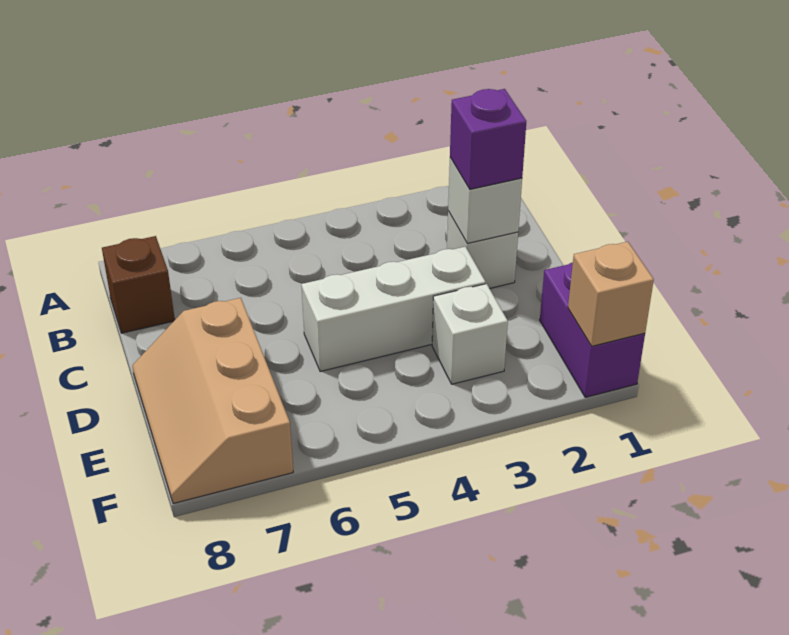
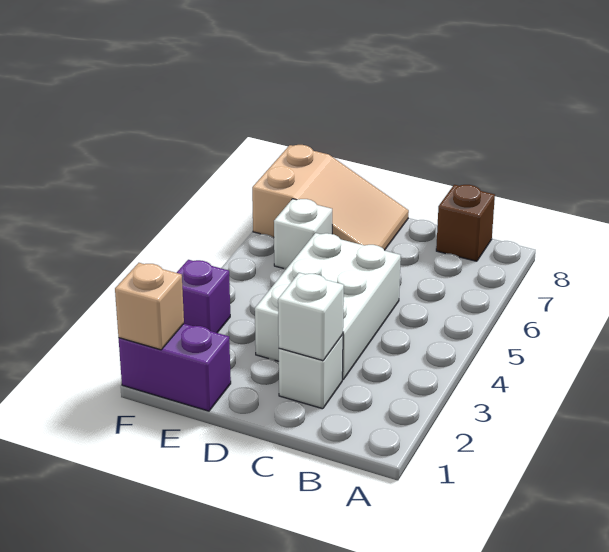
purple 1x1 brick [450,89,526,189] -> purple 1x1 brick moved to [177,260,230,333]
white 1x3 brick [301,247,486,372] -> white 2x3 brick [255,233,401,380]
tan 2x3 slope [132,298,293,504] -> tan 2x3 slope turned to [252,145,409,250]
white 1x1 brick [432,284,508,384] -> white 1x1 brick moved to [274,199,332,269]

